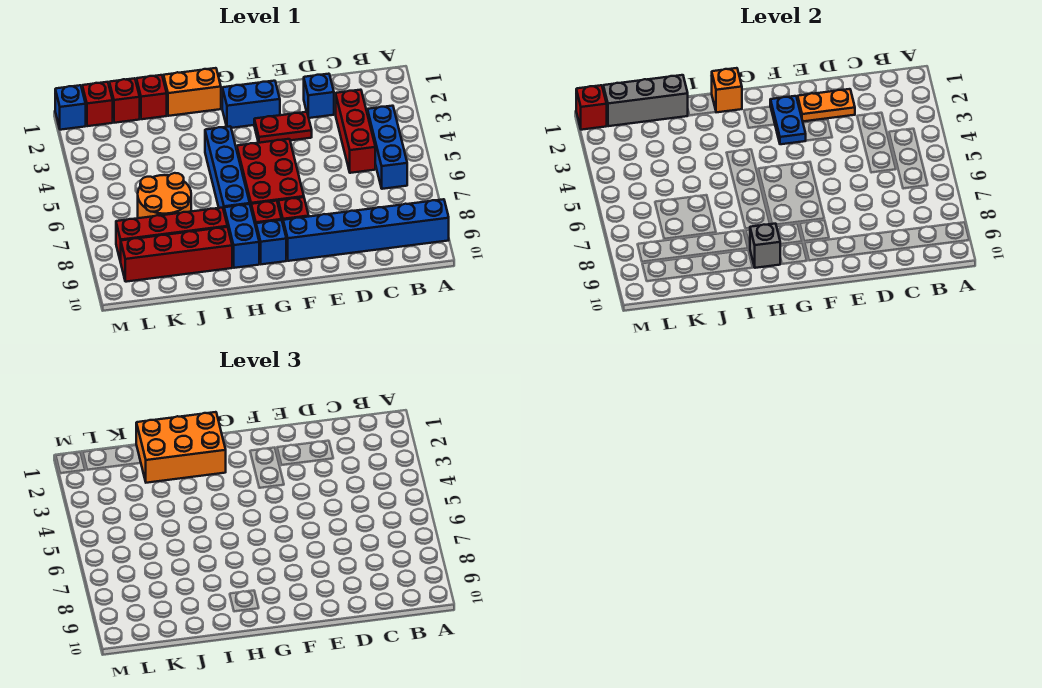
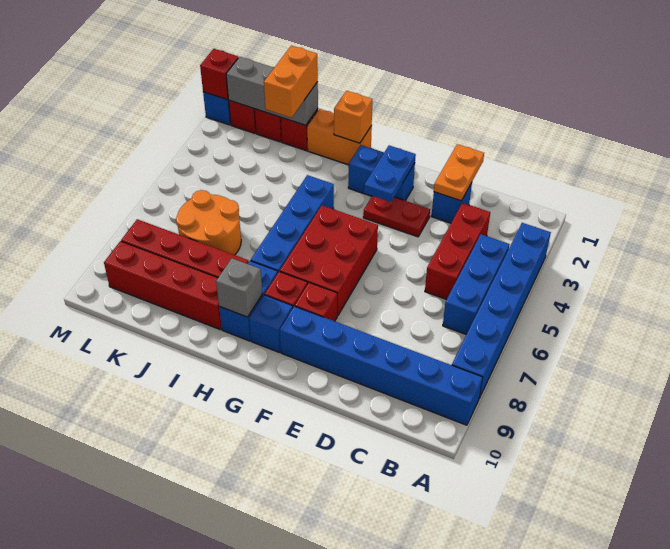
none -> blue 1x6 brick [452,223,551,398]
orange 1x2 plate [798,89,855,121] -> orange 1x2 plate turned to [434,144,484,201]
orange 2x3 brick [136,412,226,483] -> orange 1x2 brick [264,46,318,118]

